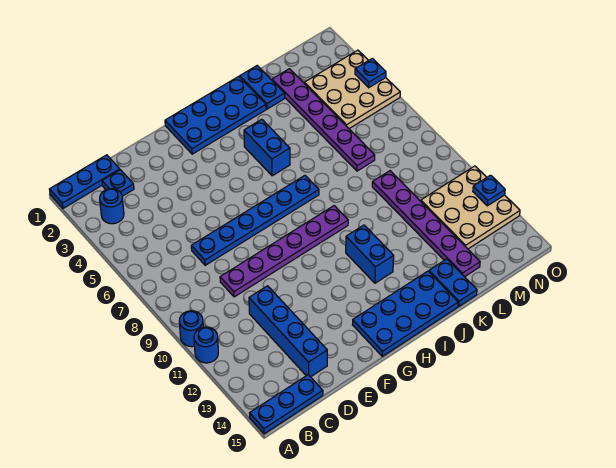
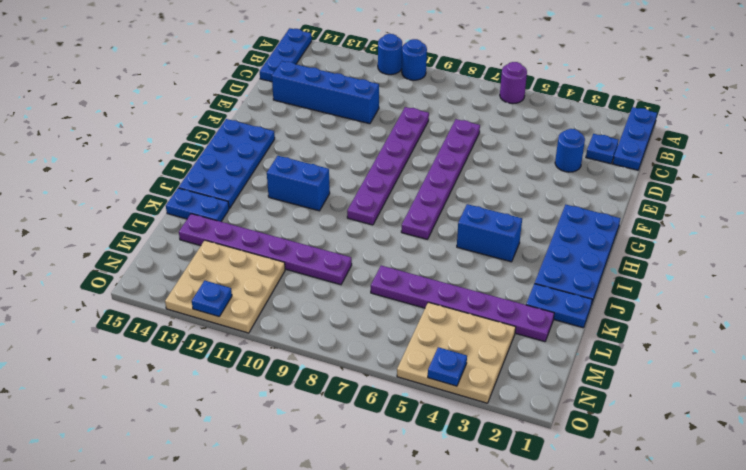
none -> purple 1x1 round brick [500,62,527,104]
blue 1x1 round brick [100,189,124,224] -> blue 1x1 round brick moved to [555,129,585,172]
blue 1x6 plate [191,176,319,265] -> purple 1x6 plate [401,119,480,239]

